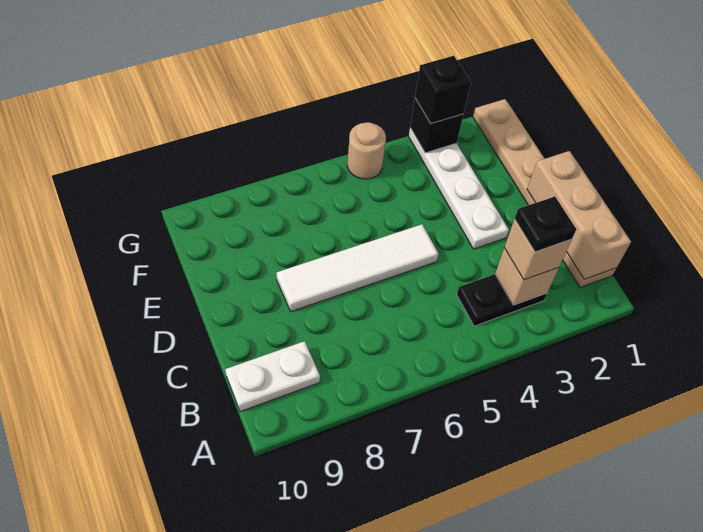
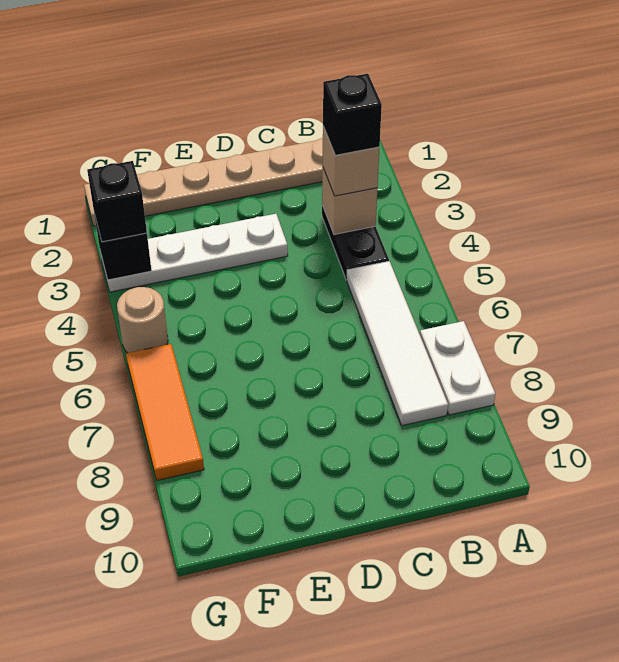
tan 1x3 brick [527,151,631,279] -> none
black 1x1 plate [515,197,576,252] -> black 1x1 brick [323,74,382,155]
white 1x2 plate [225,341,320,412] -> white 1x2 plate moved to [420,321,495,415]
white 1x4 tile [277,224,438,312] -> white 1x4 tile moved to [347,261,448,426]
none -> orange 1x3 tile [126,344,204,480]

